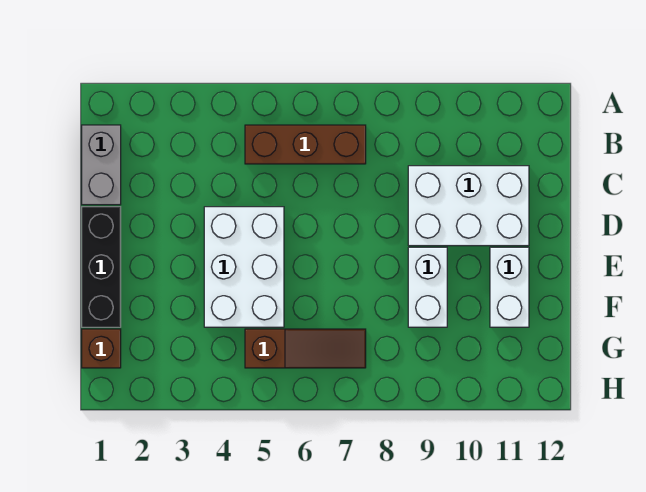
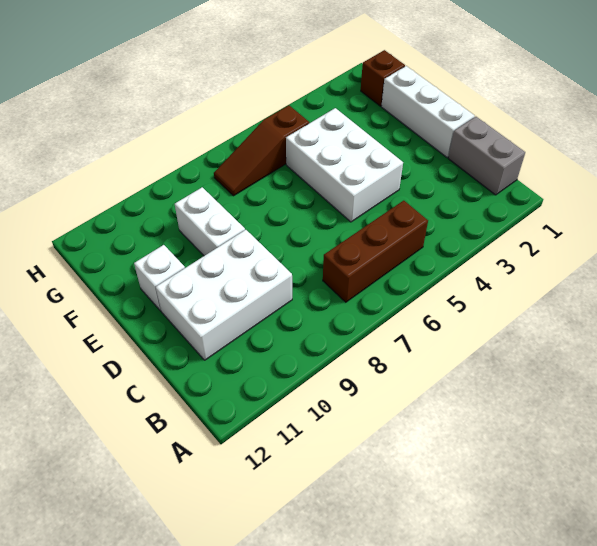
black 1x3 brick [82,207,121,327] -> white 1x3 brick [381,66,475,157]
white 1x2 brick [490,247,529,327] -> white 1x1 brick [134,245,185,311]

